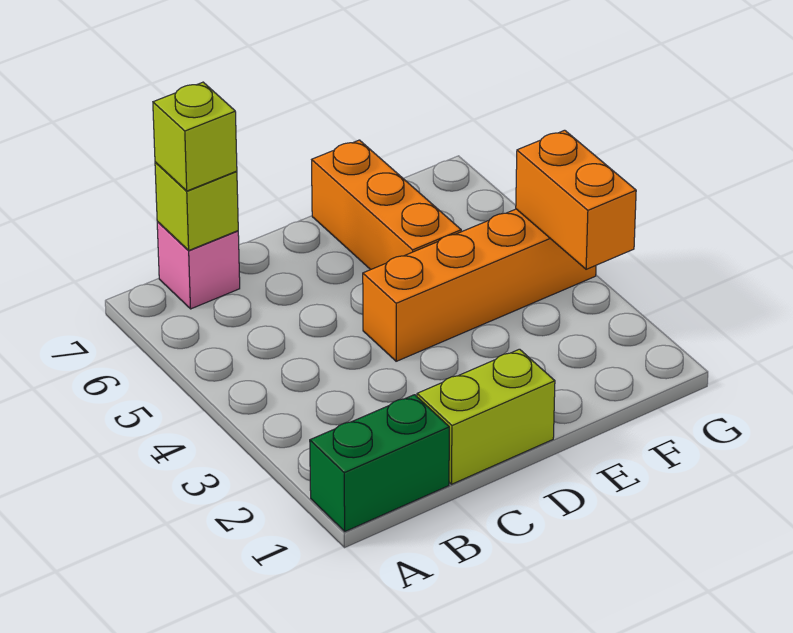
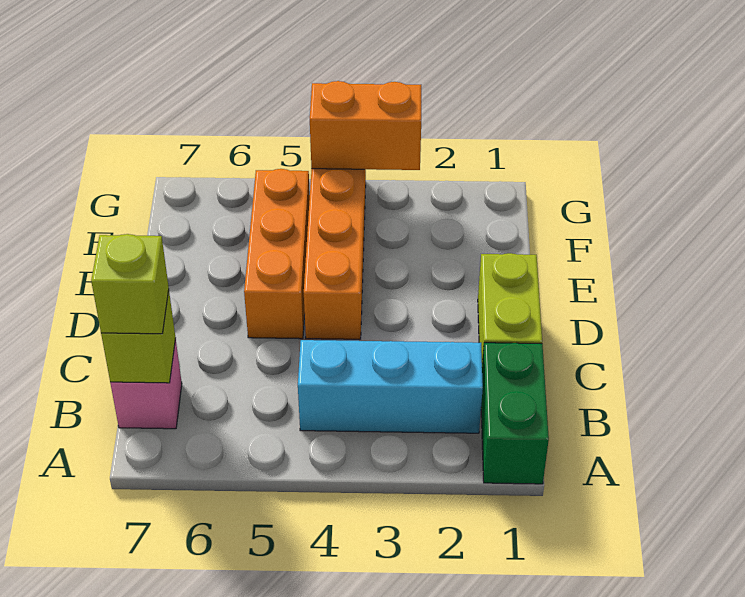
none -> cyan 1x3 brick [298,340,483,433]
orange 1x3 brick [312,140,461,270] -> orange 1x3 brick turned to [244,169,310,339]

